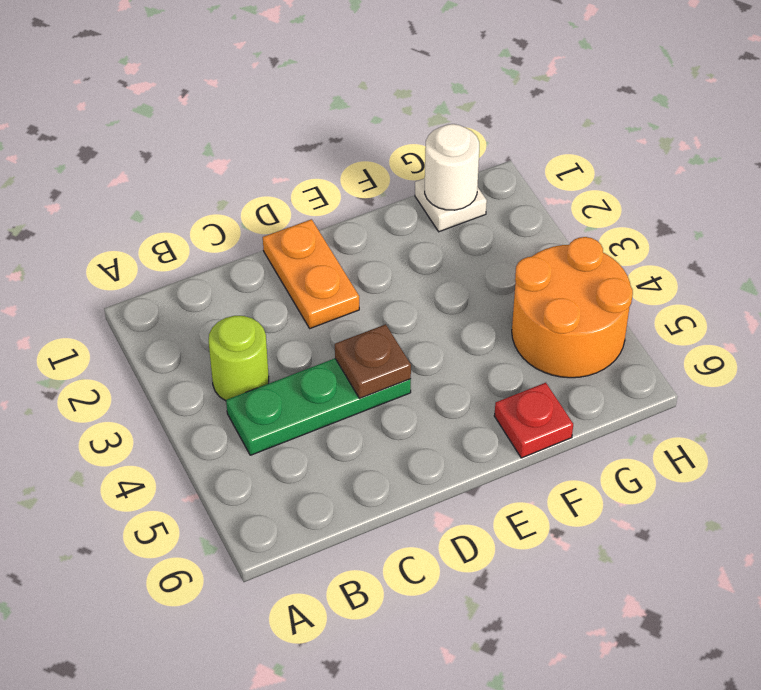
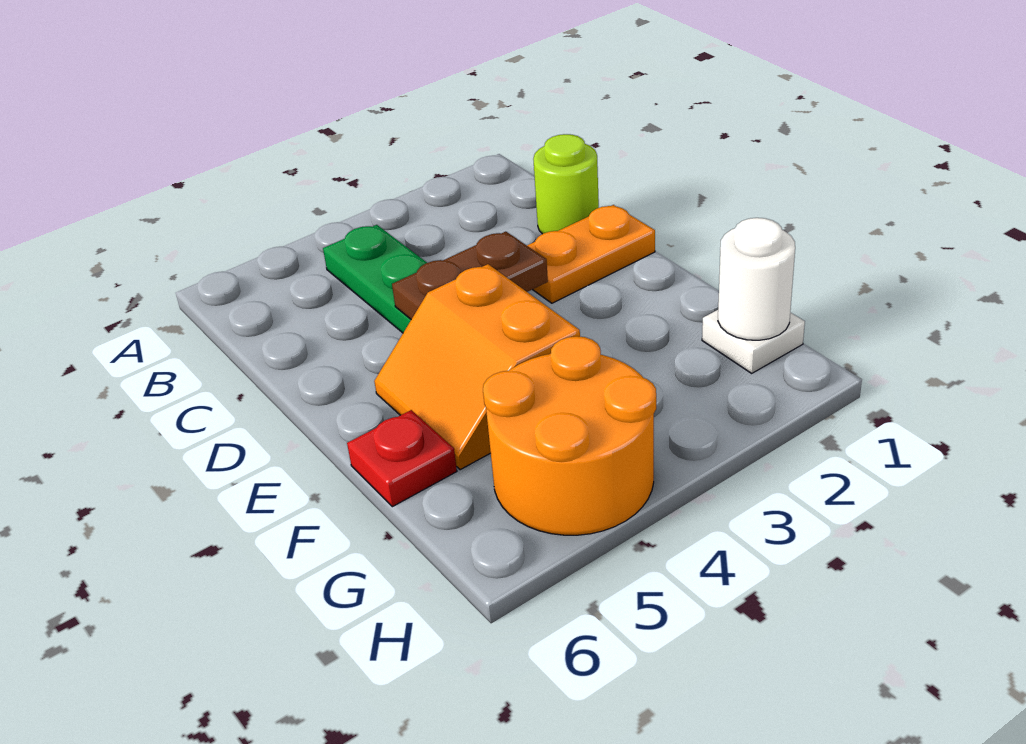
lime 1x1 round brick [209,316,269,401] -> lime 1x1 round brick moved to [533,134,599,234]
brown 1x1 plate [335,324,411,398] -> brown 1x2 plate [392,232,548,319]
none -> orange 2x2 slope [374,264,580,470]

